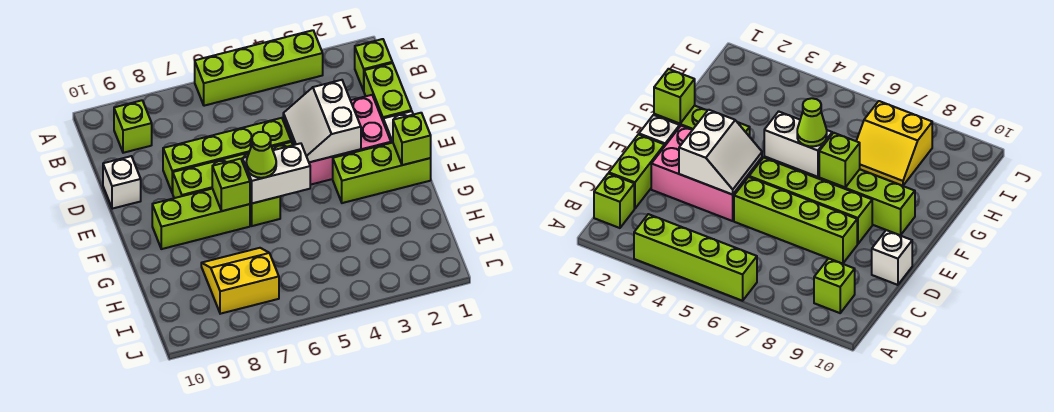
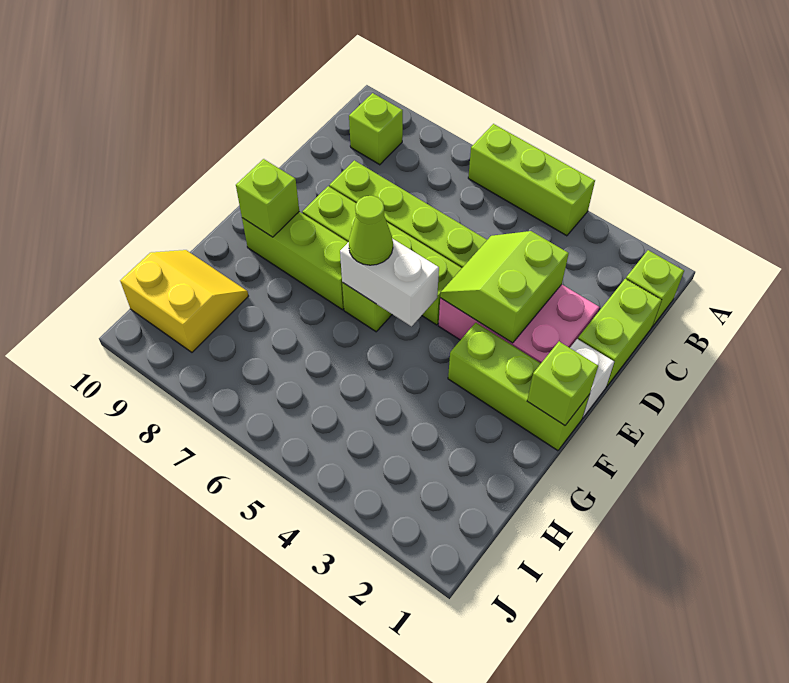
lime 1x4 brick [195,30,323,106] -> lime 1x3 brick [468,124,595,236]
white 2x2 slope [283,80,361,162] -> lime 2x2 slope [440,231,569,343]
white 1x1 brick [103,156,141,209] -> none
lime 1x1 brick [212,159,250,211] -> lime 1x1 brick moved to [236,159,299,237]
yellow 2x2 slope [201,248,279,314] -> yellow 2x2 slope moved to [120,250,248,352]

